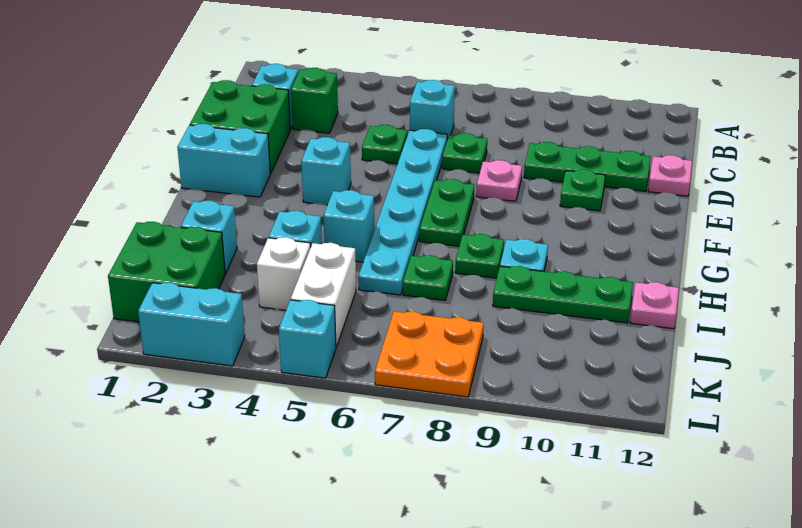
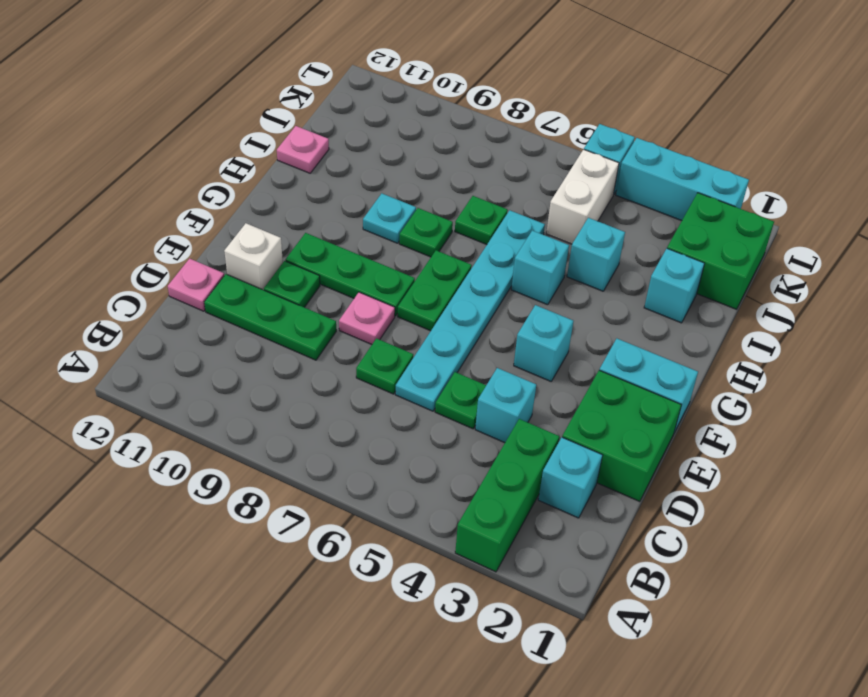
green 1x1 brick [291,68,338,133] -> green 1x3 brick [455,419,559,572]
cyan 1x1 brick [410,80,455,140] -> cyan 1x1 brick moved to [475,368,536,443]
green 1x3 plate [493,266,633,323] -> green 1x3 plate moved to [285,233,415,316]
white 1x1 brick [257,237,311,310] -> white 1x1 brick moved to [224,223,283,290]
orange 2x2 plate [375,311,484,397] -> none
cyan 1x2 brick [138,283,245,366] -> cyan 1x3 brick [616,138,749,221]

